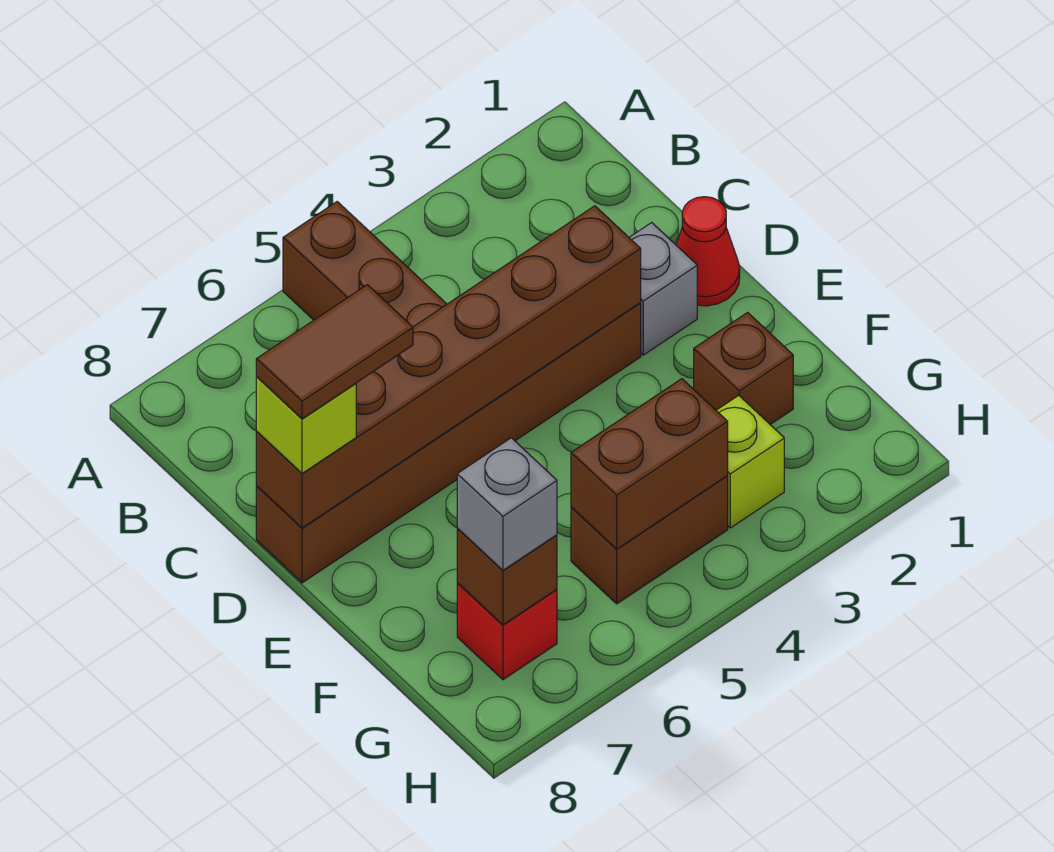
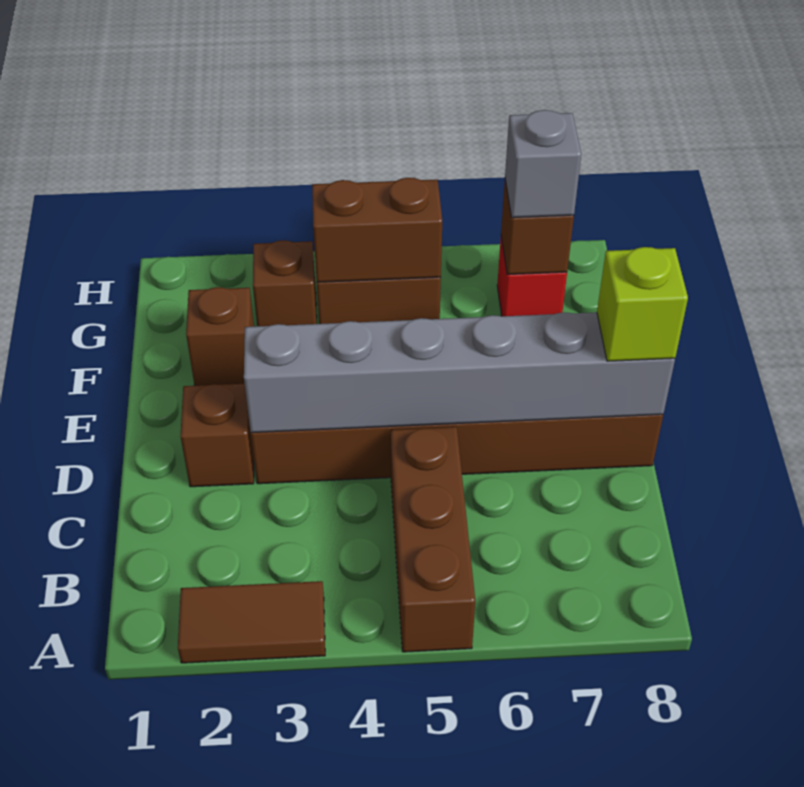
red 1x1 cone [676,197,740,306] -> none
grey 1x1 brick [629,223,697,355] -> brown 1x1 brick [181,384,254,487]
brown 1x6 brick [256,206,641,528] -> grey 1x6 brick [244,312,675,433]
brown 1x2 tile [256,285,413,419] -> brown 1x2 tile moved to [178,581,325,663]
lime 1x1 brick [716,395,784,528] -> brown 1x1 brick [253,240,317,326]

